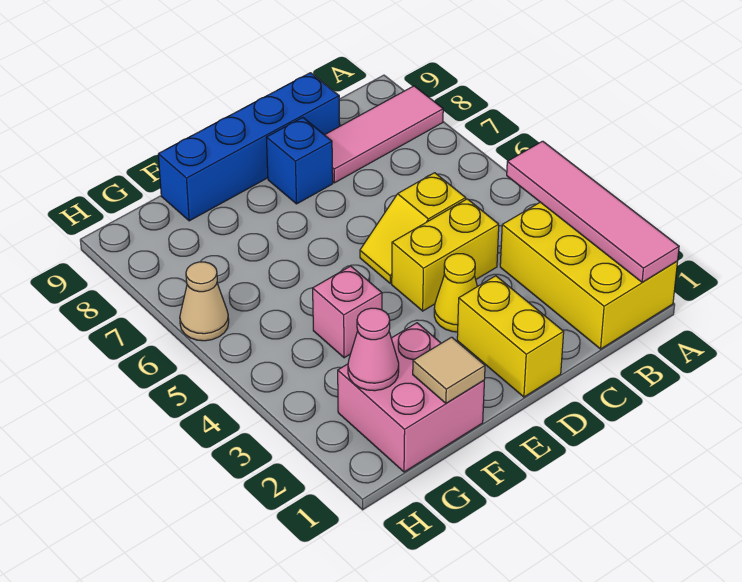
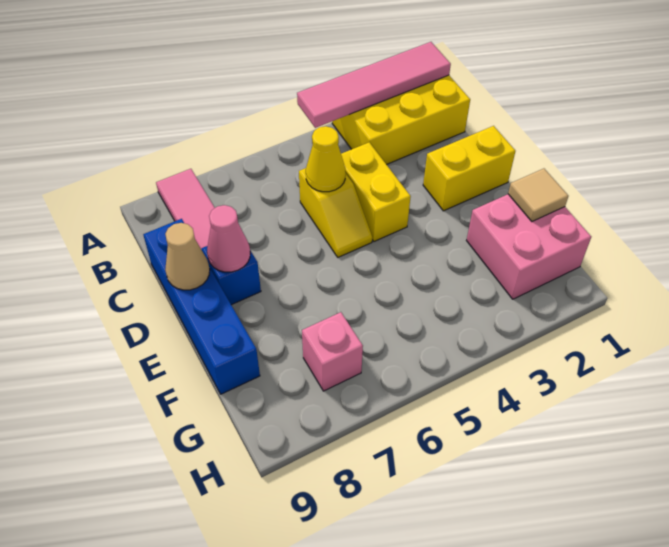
yellow 1x1 cone [434,254,477,332] -> yellow 1x1 cone moved to [306,126,346,192]
pink 1x1 brick [313,266,382,358] -> pink 1x1 brick moved to [302,312,363,391]
pink 1x1 cone [348,308,399,391] -> pink 1x1 cone moved to [207,205,250,272]
tan 1x1 cone [180,262,229,341] -> tan 1x1 cone moved to [165,223,210,290]

